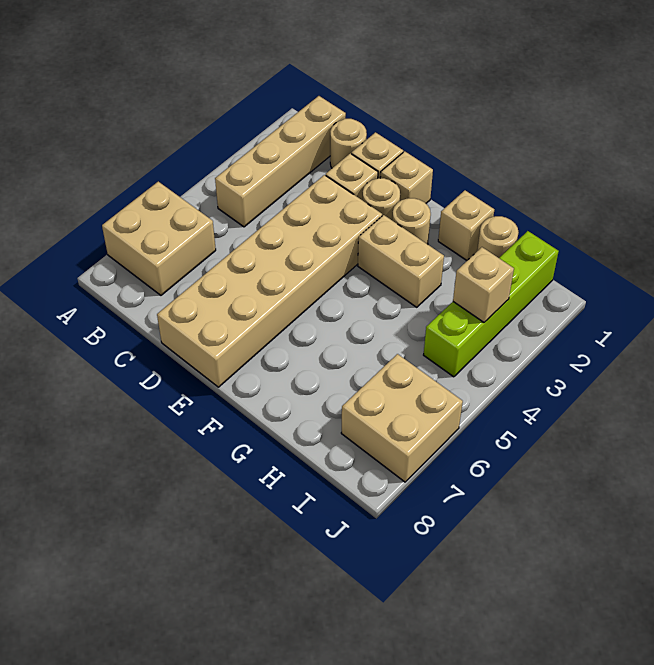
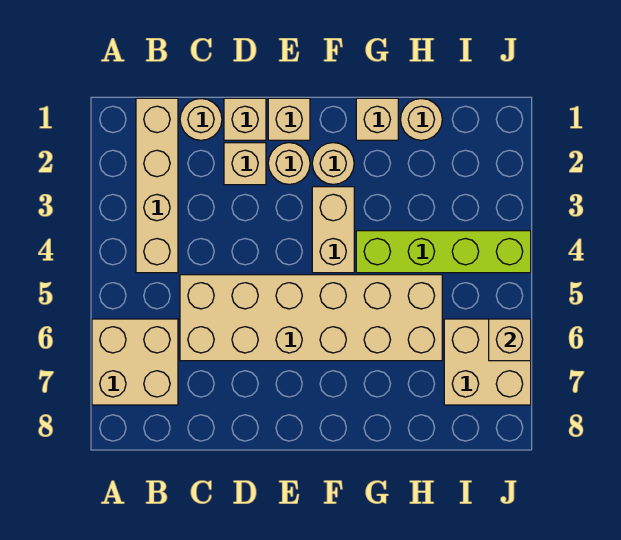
tan 2x6 brick [157,175,382,387] -> tan 2x6 brick turned to [180,275,442,361]
tan 1x2 brick [358,215,444,307] -> tan 1x2 brick turned to [312,187,354,273]
lime 1x4 brick [424,231,559,377] -> lime 1x4 brick turned to [356,231,531,273]
tan 1x1 brick [453,247,514,322] -> tan 1x1 brick moved to [489,319,531,361]

